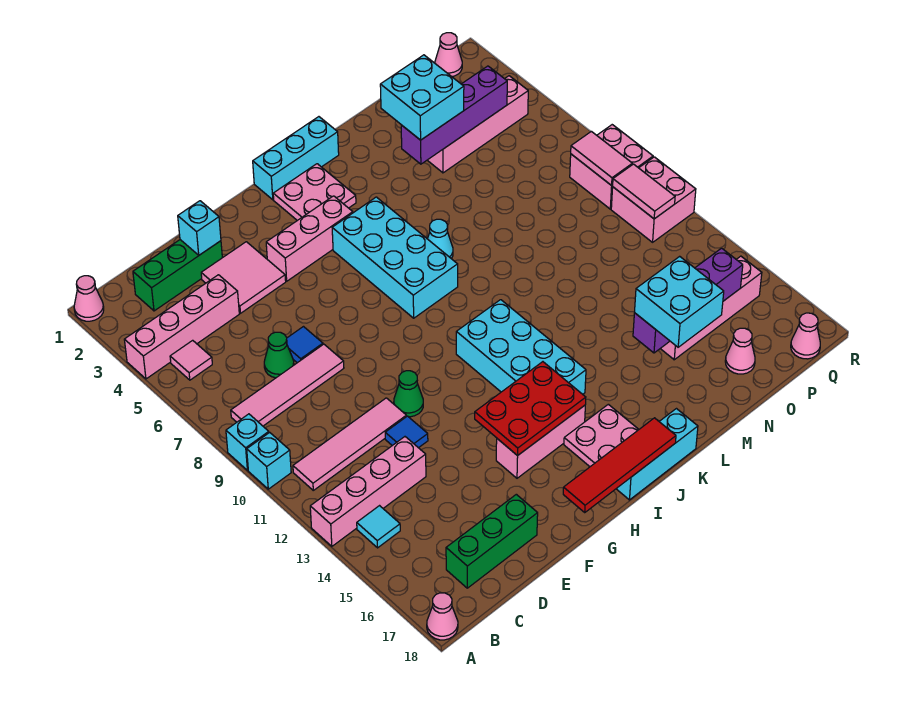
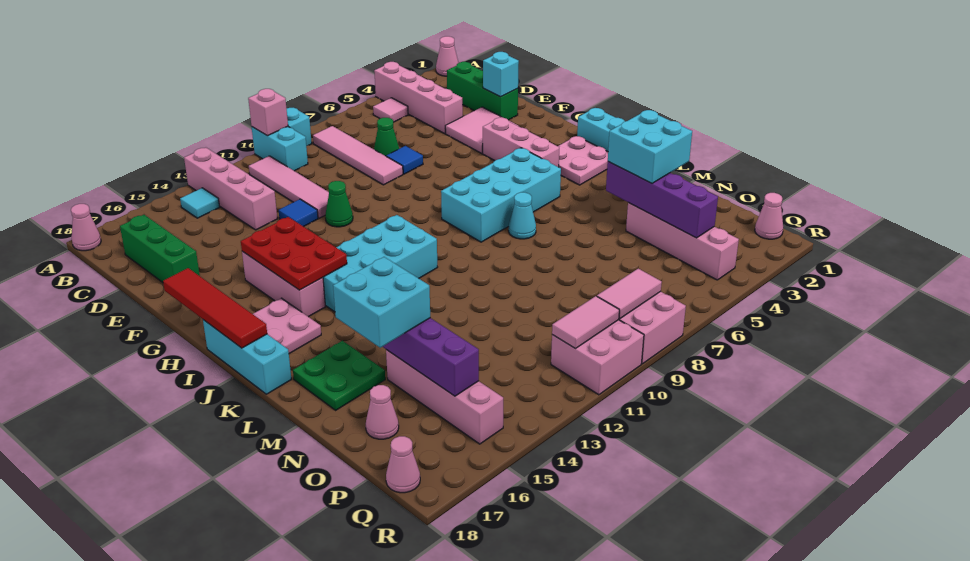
cyan 1x1 brick [247,432,291,489] -> cyan 1x2 brick [252,127,308,171]
none -> pink 1x1 brick [248,89,288,136]
none -> green 2x2 plate [293,341,385,410]

